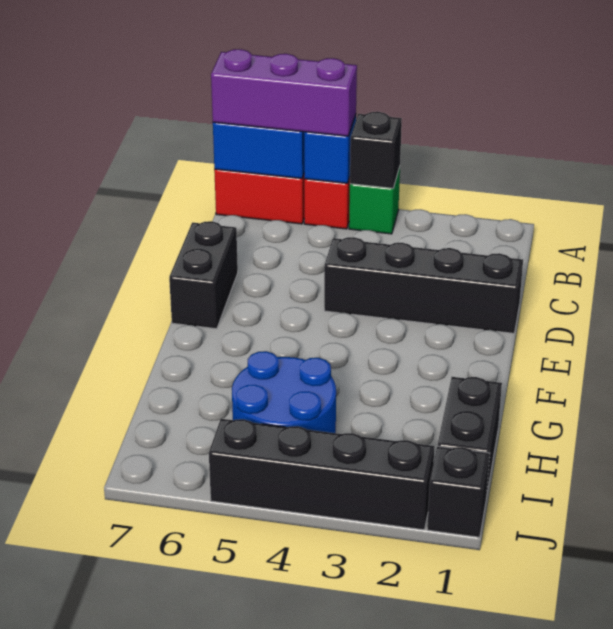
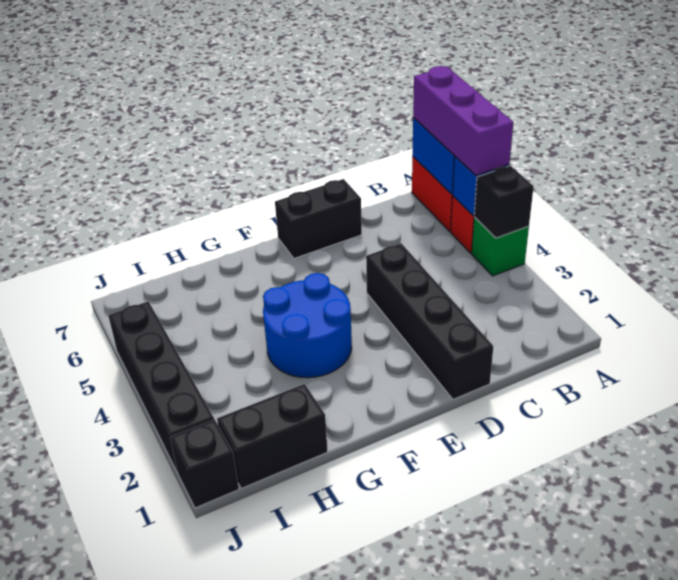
blue 2x2 round brick [232,351,336,433] -> blue 2x2 round brick moved to [263,273,352,378]

